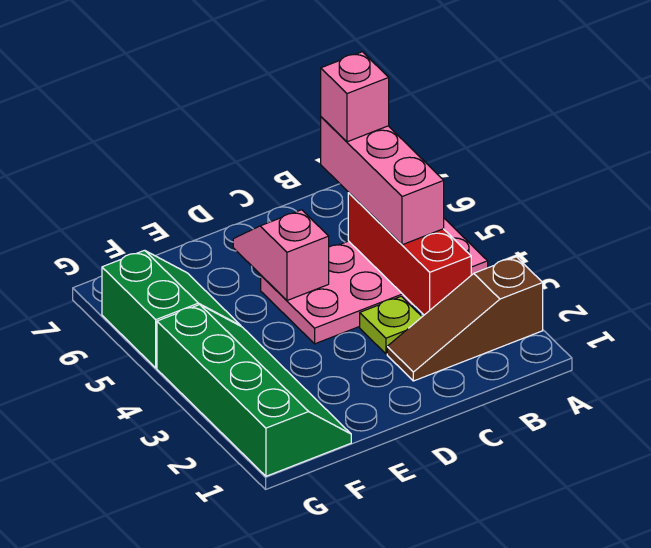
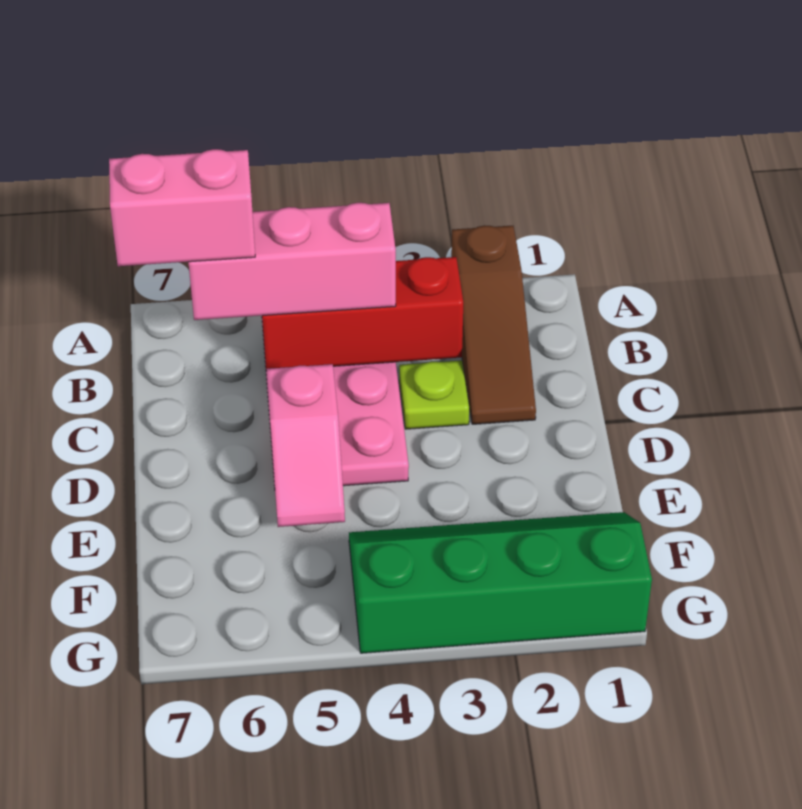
pink 1x1 brick [321,52,389,142] -> pink 1x2 brick [109,149,255,266]
pink 1x2 slope [233,210,329,300] -> pink 1x2 slope turned to [267,364,345,527]
green 2x2 slope [102,250,241,368] -> none

